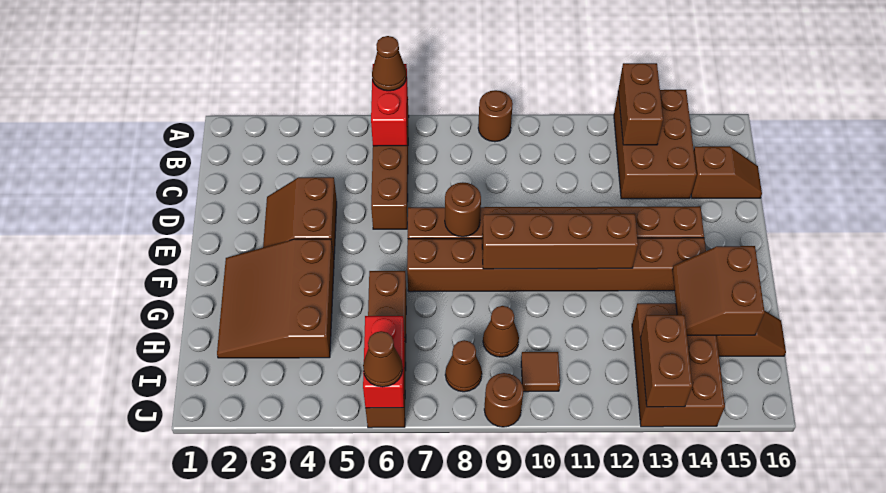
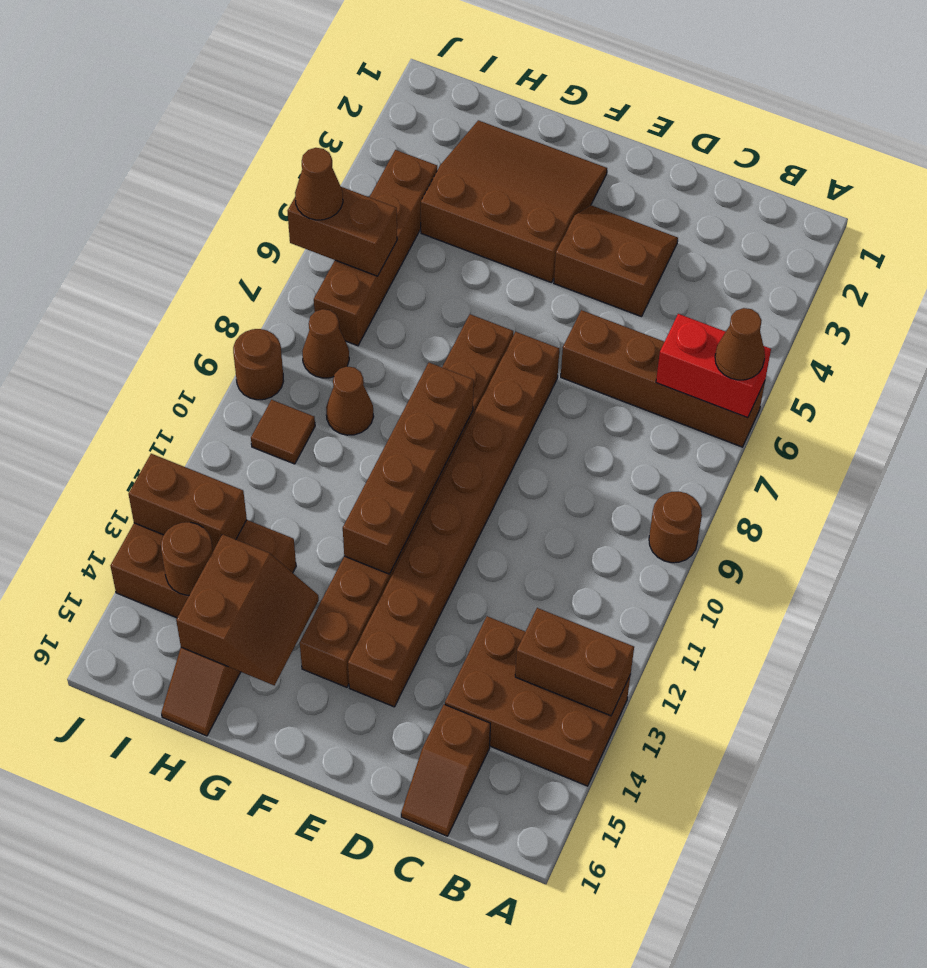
brown 1x1 round brick [445,182,481,237] -> brown 1x1 round brick moved to [161,522,213,595]
brown 1x4 brick [365,271,406,428] -> brown 1x4 brick turned to [314,150,437,346]
brown 2x2 slope [672,246,765,335] -> brown 2x2 slope turned to [176,534,319,685]
red 1x2 brick [363,316,405,408] -> brown 1x2 brick [288,187,397,276]

